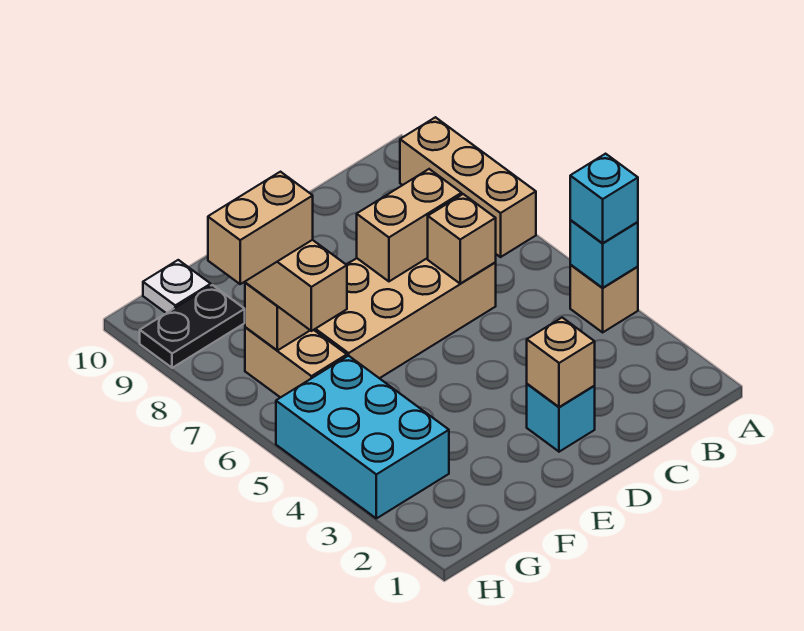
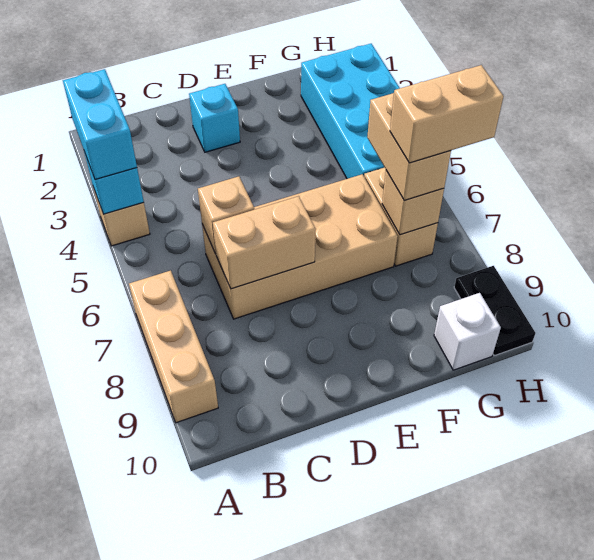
cyan 1x1 brick [570,154,638,243] -> cyan 1x2 brick [63,69,137,179]
tan 1x1 brick [527,318,595,407] -> none
cyan 2x3 brick [276,356,449,518] -> cyan 2x4 brick [301,44,400,179]
black 1x2 plate [140,285,245,368] -> black 1x2 plate turned to [454,266,535,356]
white 1x1 plate [143,260,211,313] -> white 1x1 brick [434,293,501,370]

